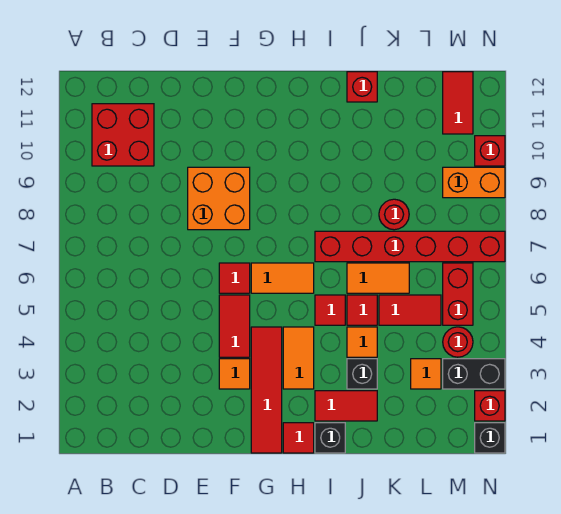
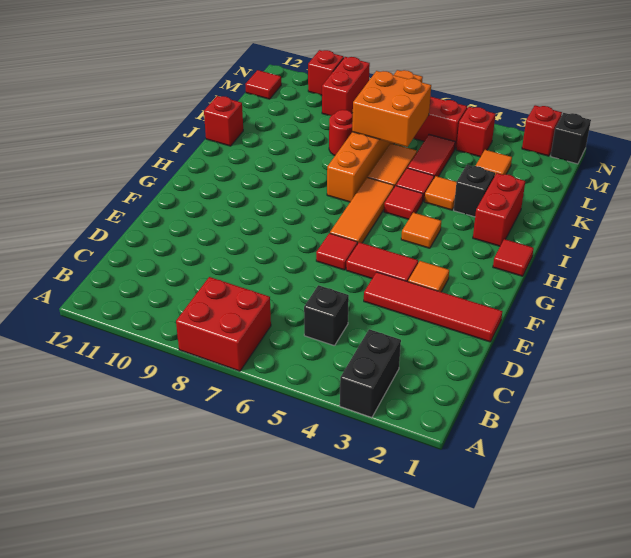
red 2x2 brick [92,104,154,166] -> red 2x2 brick moved to [176,277,271,371]
orange 2x2 brick [188,167,250,230] -> orange 2x2 brick moved to [352,71,431,147]
red 1x4 tile [251,327,282,453] -> red 1x4 tile moved to [364,272,502,342]
orange 1x2 tile [251,263,314,293] -> orange 1x3 tile [330,177,394,244]
orange 1x2 tile [283,327,314,389] -> orange 1x1 tile [401,212,441,248]
black 1x1 brick [315,423,345,453] -> black 1x1 brick moved to [304,285,349,346]
red 1x2 tile [315,391,377,421] -> red 1x2 brick [473,173,525,246]
red 1x6 brick [315,231,505,262] -> orange 1x6 brick [327,70,423,202]
black 1x2 brick [443,359,505,389] -> black 1x2 brick moved to [340,329,401,418]
red 1x1 round brick [443,327,473,357] -> red 1x1 brick [456,107,495,157]
orange 1x2 brick [443,167,505,198] -> red 1x2 brick [322,57,370,116]
red 1x2 tile [443,72,473,134] -> red 1x1 tile [245,70,281,99]

